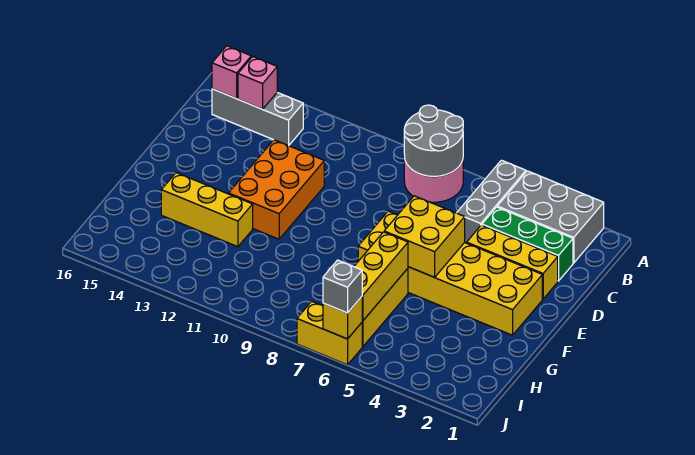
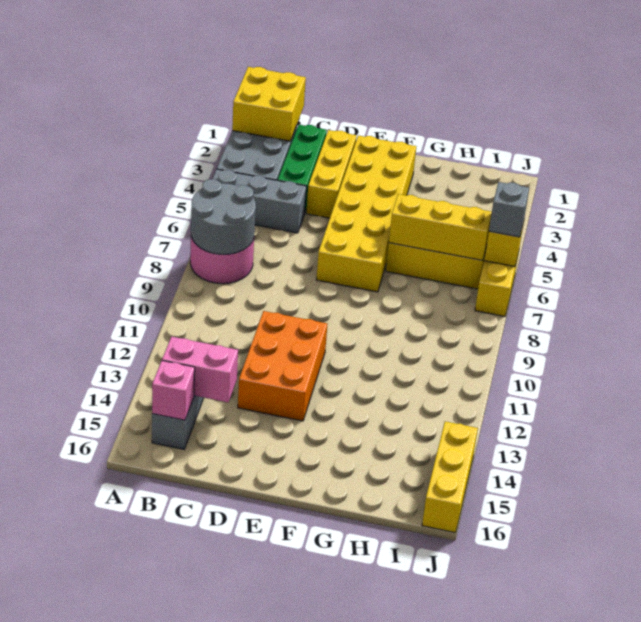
pink 1x1 brick [238,56,277,109] -> pink 1x2 brick [162,337,238,402]
orange 2x3 brick [229,140,324,239] -> orange 2x3 brick turned to [238,311,327,421]
yellow 2x2 brick [384,196,465,277] -> yellow 2x2 brick moved to [232,67,306,141]
yellow 1x3 brick [161,173,253,247] -> yellow 1x3 brick moved to [422,421,478,533]

